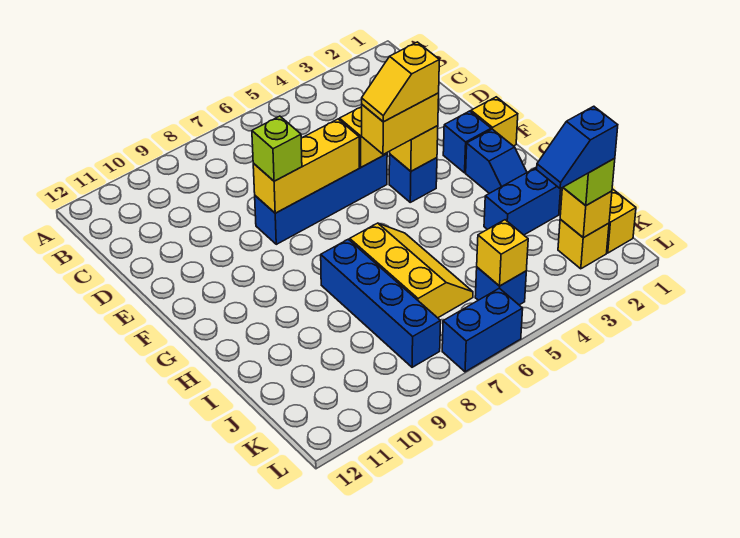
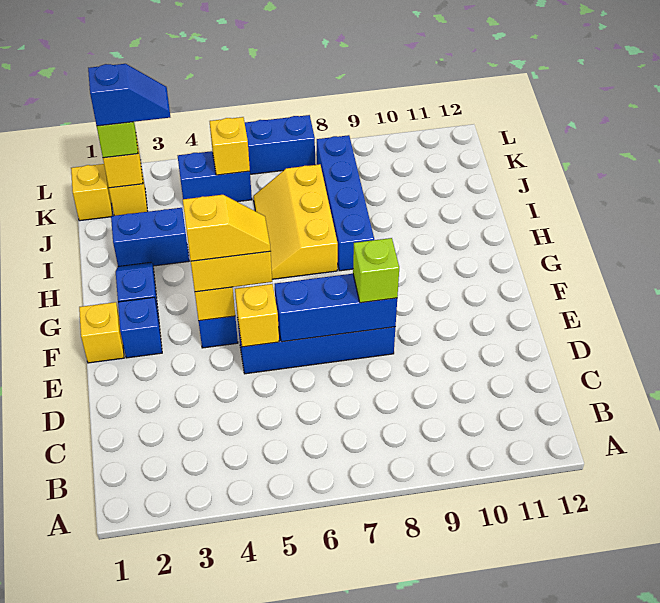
yellow 1x3 brick [253,119,359,213] -> blue 1x3 brick [275,274,397,342]
blue 1x1 brick [475,267,526,305] -> blue 1x2 brick [178,151,252,202]

